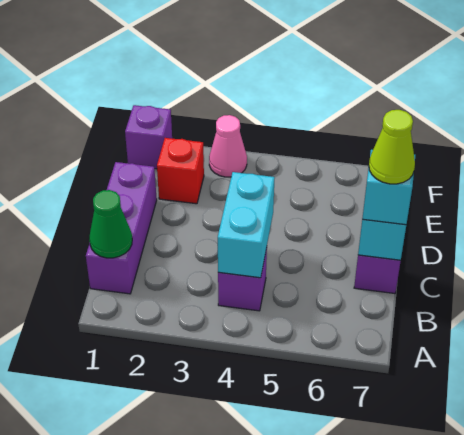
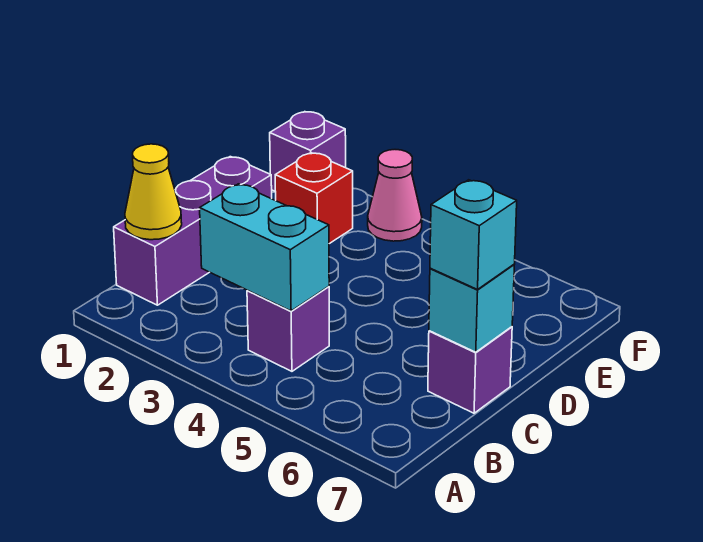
green 1x1 cone [89,190,132,258] -> yellow 1x1 cone [125,144,182,240]
cyan 1x2 brick [218,172,275,278] -> cyan 1x2 brick turned to [200,184,329,311]
lime 1x1 cone [369,110,415,184] -> none

